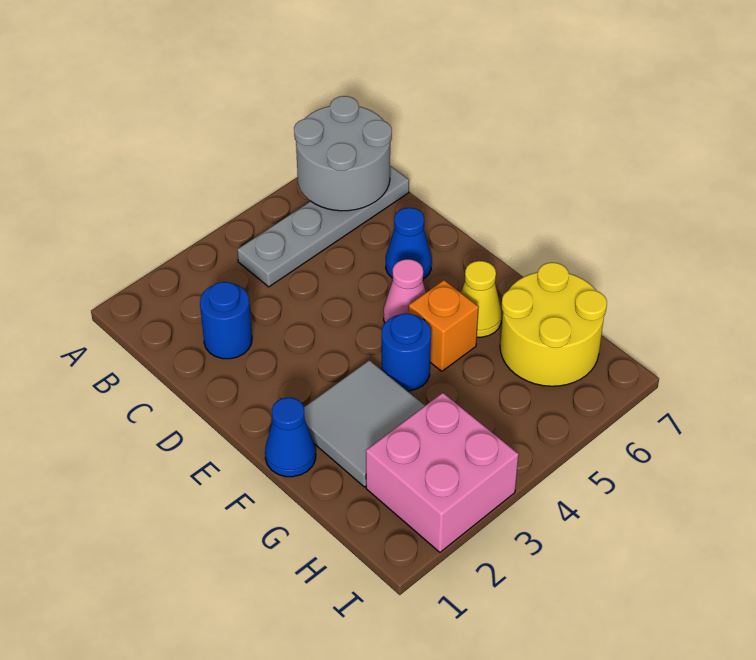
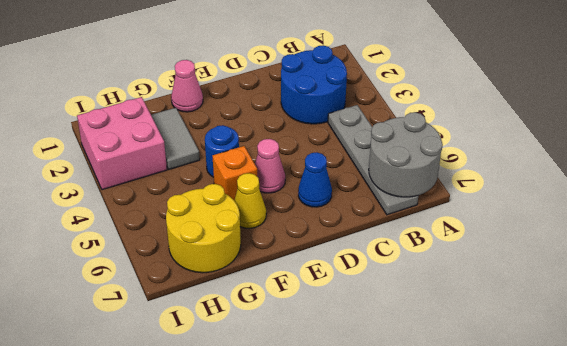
blue 1x1 round brick [200,282,252,359] -> blue 2x2 round brick [281,45,347,124]
blue 1x1 cone [265,398,316,477] -> pink 1x1 cone [171,60,203,112]
grey 2x2 tile [304,360,425,487] -> grey 1x2 tile [151,108,200,169]

